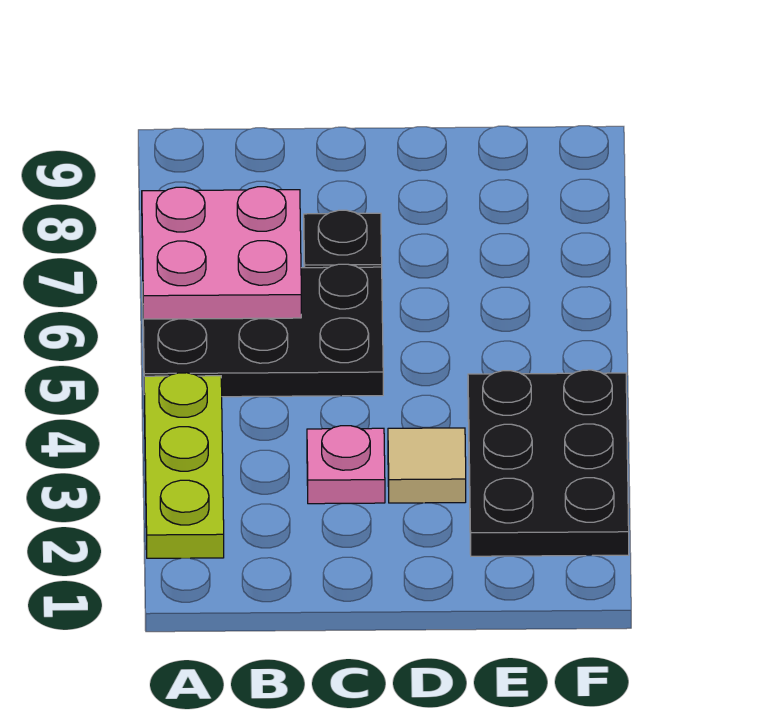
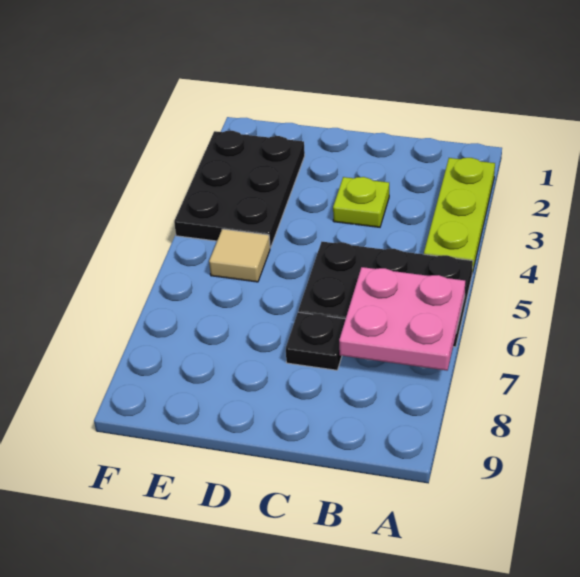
pink 1x1 plate [307,426,385,504] -> lime 1x1 plate [333,177,389,227]
tan 1x1 tile [388,428,466,503] -> tan 1x1 tile moved to [209,229,270,282]

